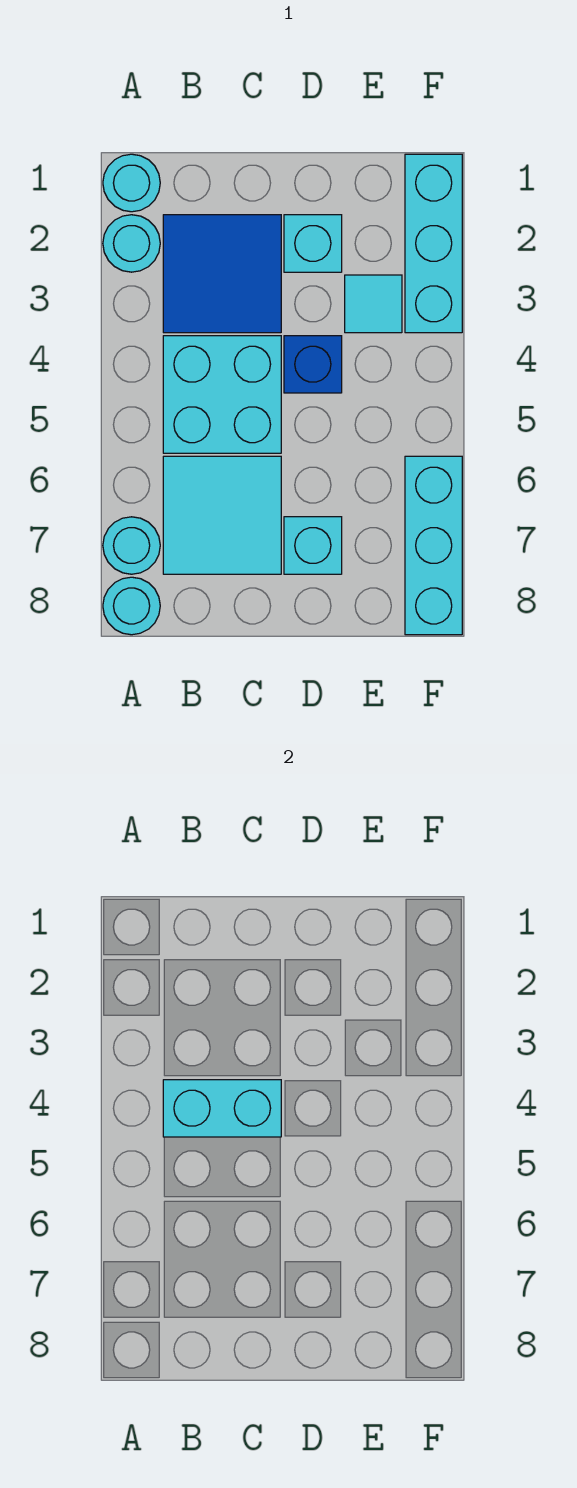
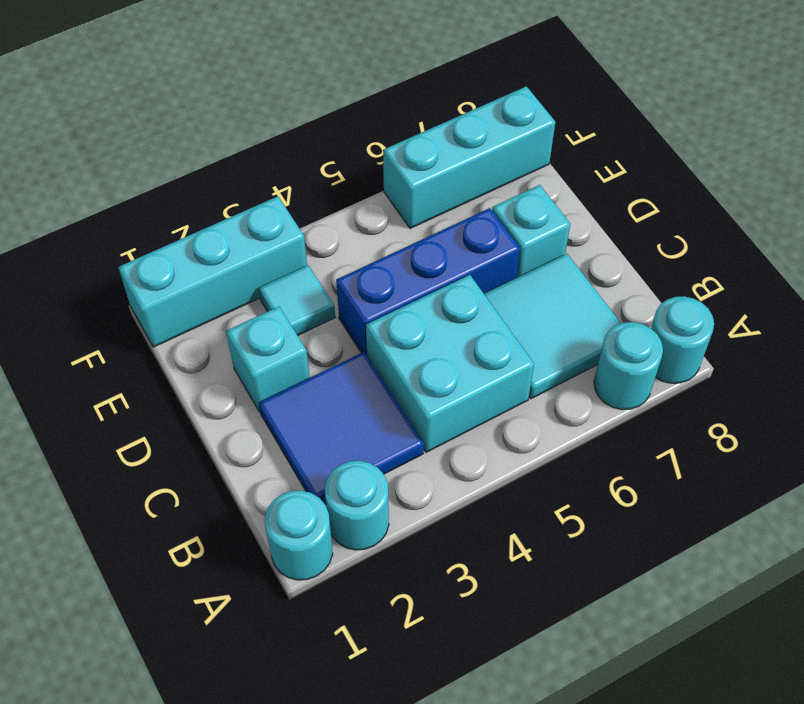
cyan 1x2 brick [163,1080,281,1137] -> none
blue 1x1 brick [284,336,342,393] -> blue 1x3 brick [336,208,520,355]

